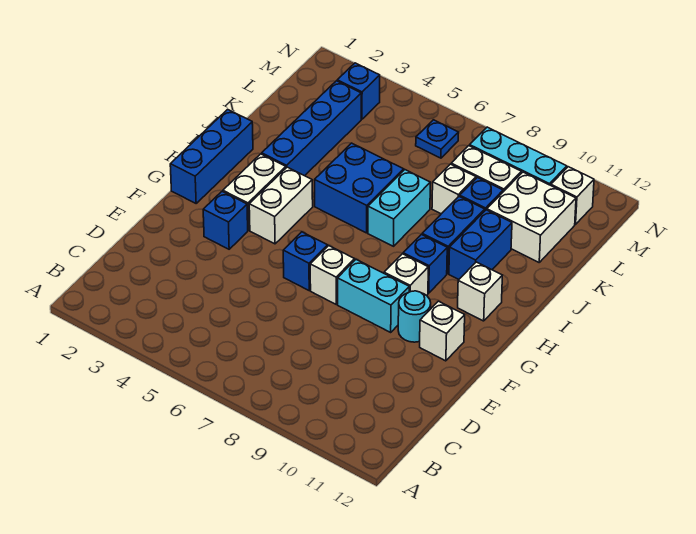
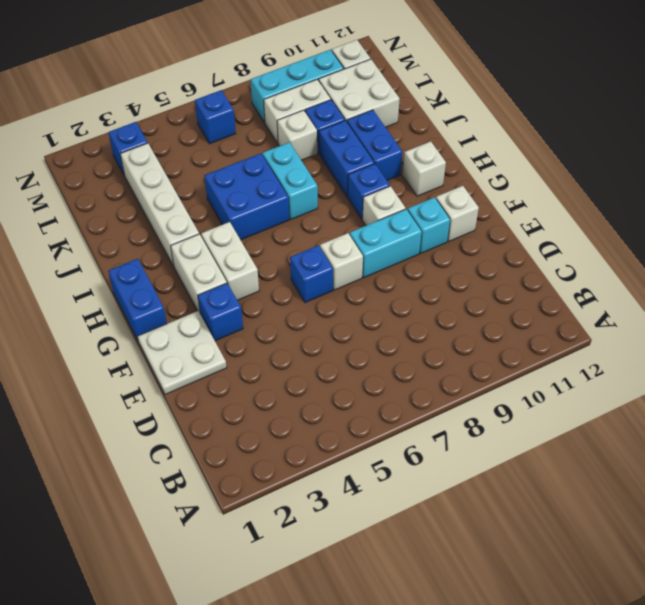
none -> white 2x2 plate [137,311,227,394]
cyan 1x1 round brick [398,291,431,342] -> cyan 1x1 brick [408,197,450,253]
blue 1x3 brick [170,109,253,203] -> blue 1x2 brick [108,259,167,340]
blue 1x4 brick [262,81,361,176] -> white 1x4 brick [120,143,199,266]
blue 1x1 plate [416,120,459,158] -> blue 1x1 brick [195,90,236,144]

